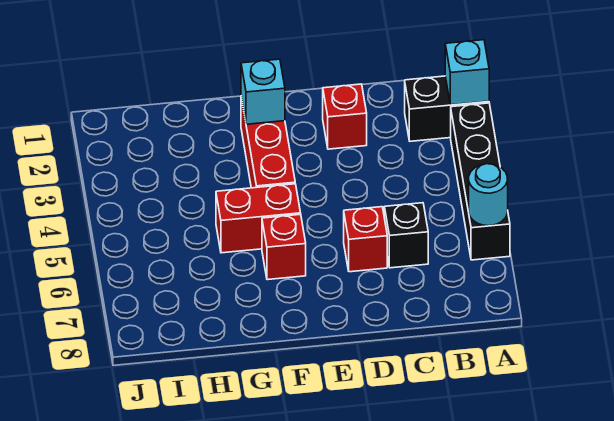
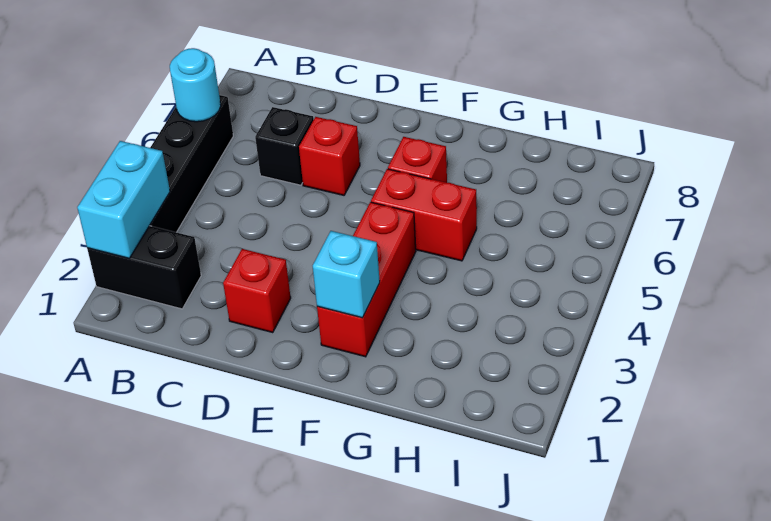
cyan 1x1 brick [445,40,489,105] -> cyan 1x2 brick [77,141,170,258]

